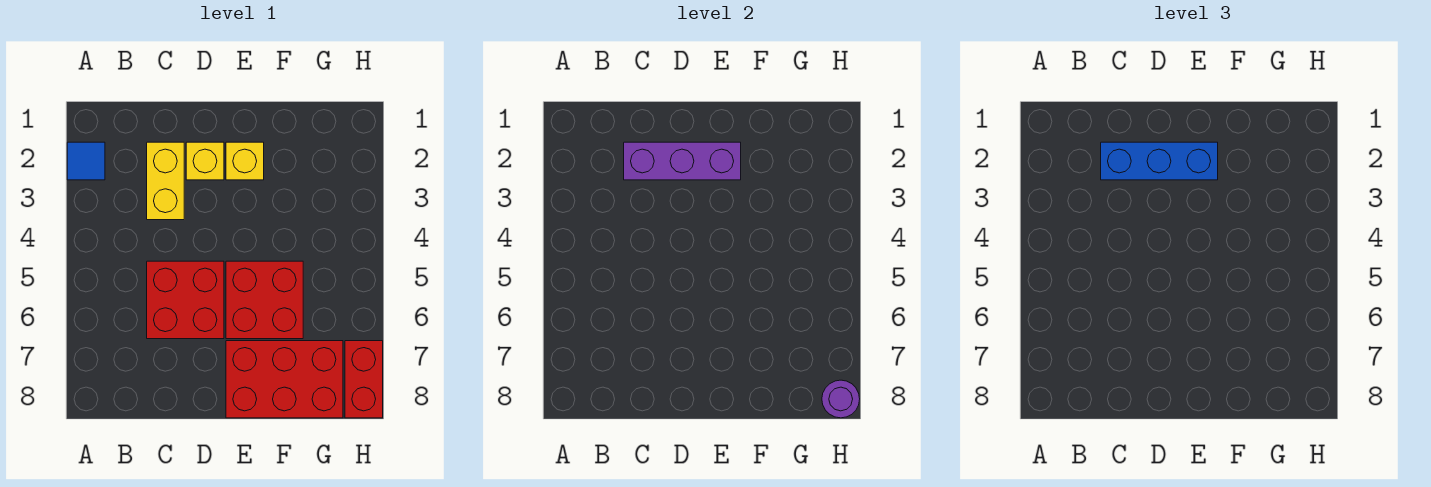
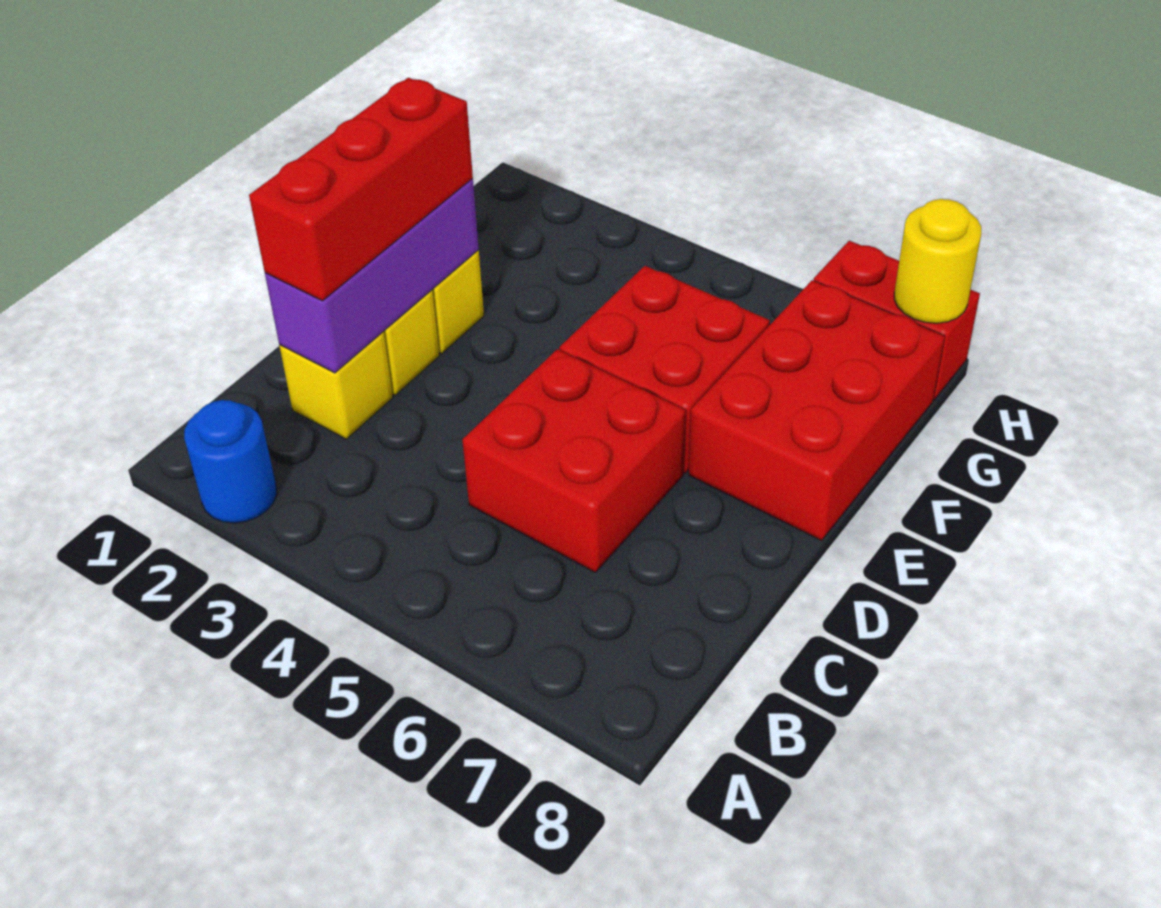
blue 1x1 tile [67,142,105,180] -> blue 1x1 round brick [184,400,277,523]
yellow 1x2 brick [147,142,184,220] -> yellow 1x1 brick [279,332,393,439]
blue 1x3 brick [1101,142,1218,180] -> red 1x3 brick [249,78,473,301]
purple 1x1 round brick [822,380,860,418] -> yellow 1x1 round brick [894,199,981,323]

